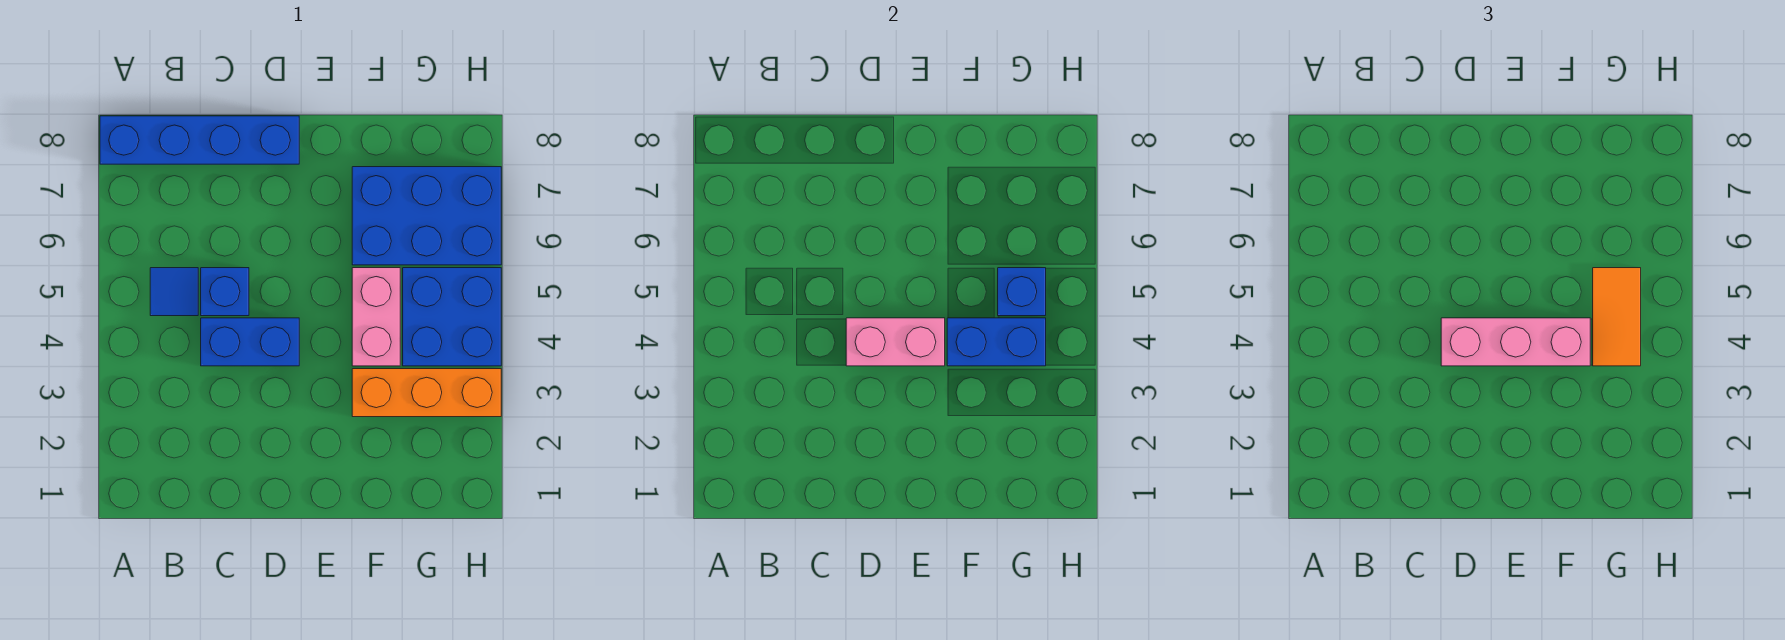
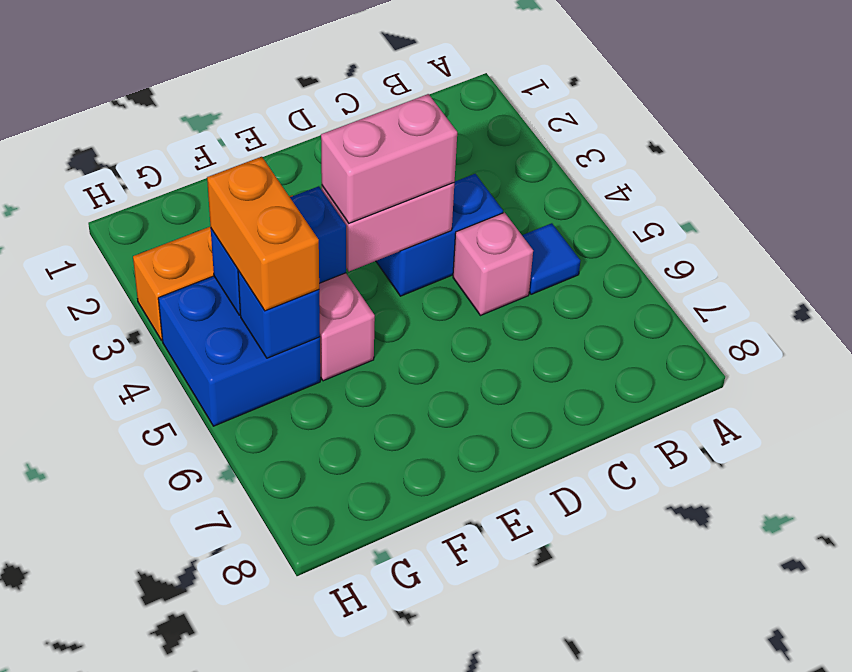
blue 1x4 brick [100,116,299,164] -> none
blue 1x1 brick [201,268,249,316] -> pink 1x1 brick [453,213,533,316]
pink 1x3 brick [1441,318,1590,366] -> pink 1x2 brick [321,94,457,223]
blue 2x3 brick [352,167,501,265] -> none
orange 1x2 tile [1593,268,1641,366] -> orange 1x2 brick [207,157,319,311]

